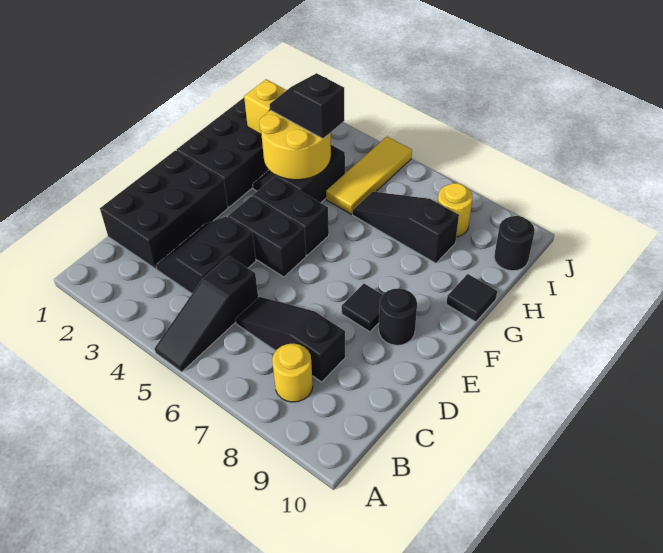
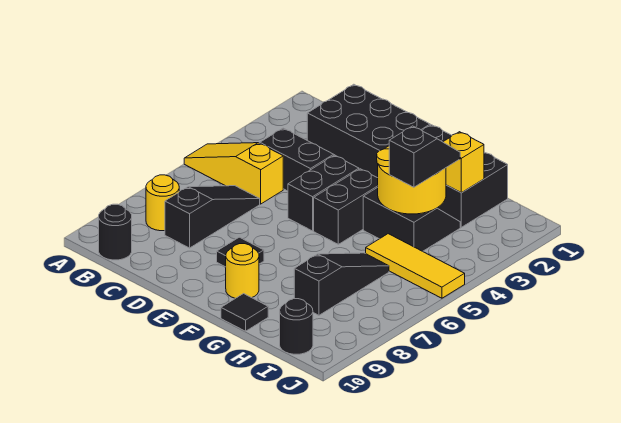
black 1x3 slope [155,256,258,372] -> yellow 1x3 slope [184,143,283,204]
black 1x1 round brick [379,288,417,345] -> black 1x1 round brick moved to [99,204,132,260]
yellow 1x1 round brick [438,183,473,237] -> yellow 1x1 round brick moved to [226,244,259,298]

